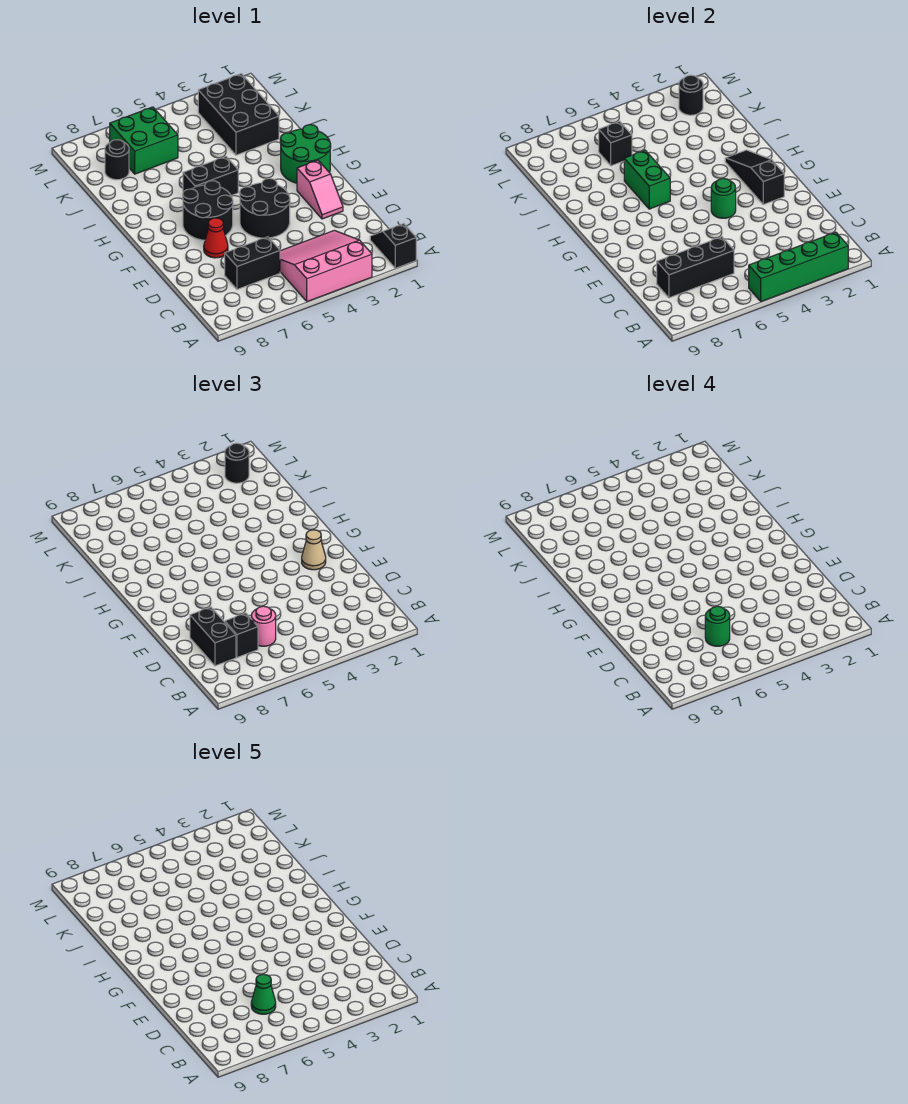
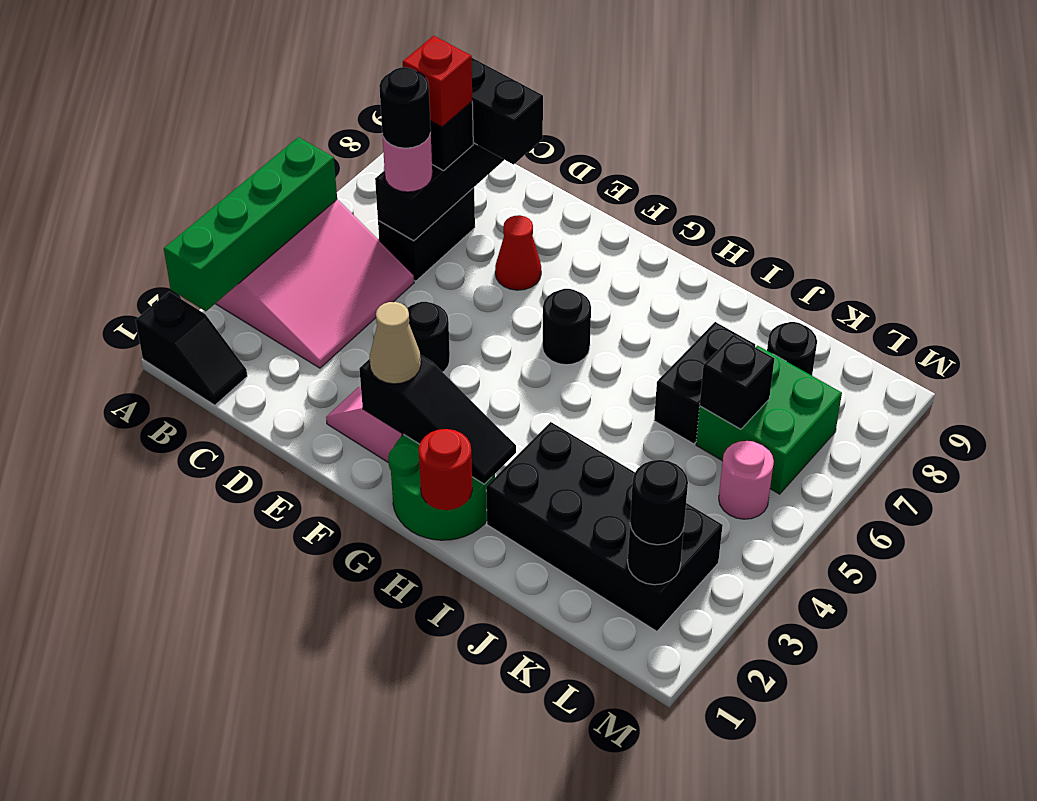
green 1x1 round brick [705,606,730,646] -> black 1x1 round brick [379,67,431,148]
green 1x1 cone [251,974,276,1014] -> none
none -> red 1x1 brick [403,36,472,127]
black 2x2 round brick [240,178,290,238] -> black 1x1 round brick [407,302,450,372]
green 1x1 round brick [711,178,736,218] -> none
black 2x2 round brick [183,181,233,240] -> black 1x1 round brick [542,289,591,365]
none -> red 1x1 round brick [419,429,472,510]
black 1x2 brick [183,156,238,196] -> black 1x2 brick moved to [654,322,755,444]
green 1x2 brick [624,150,670,209] -> none
black 2x3 brick [198,74,279,155] -> black 2x4 brick [486,422,723,631]
none -> pink 1x1 round brick [719,441,774,519]

